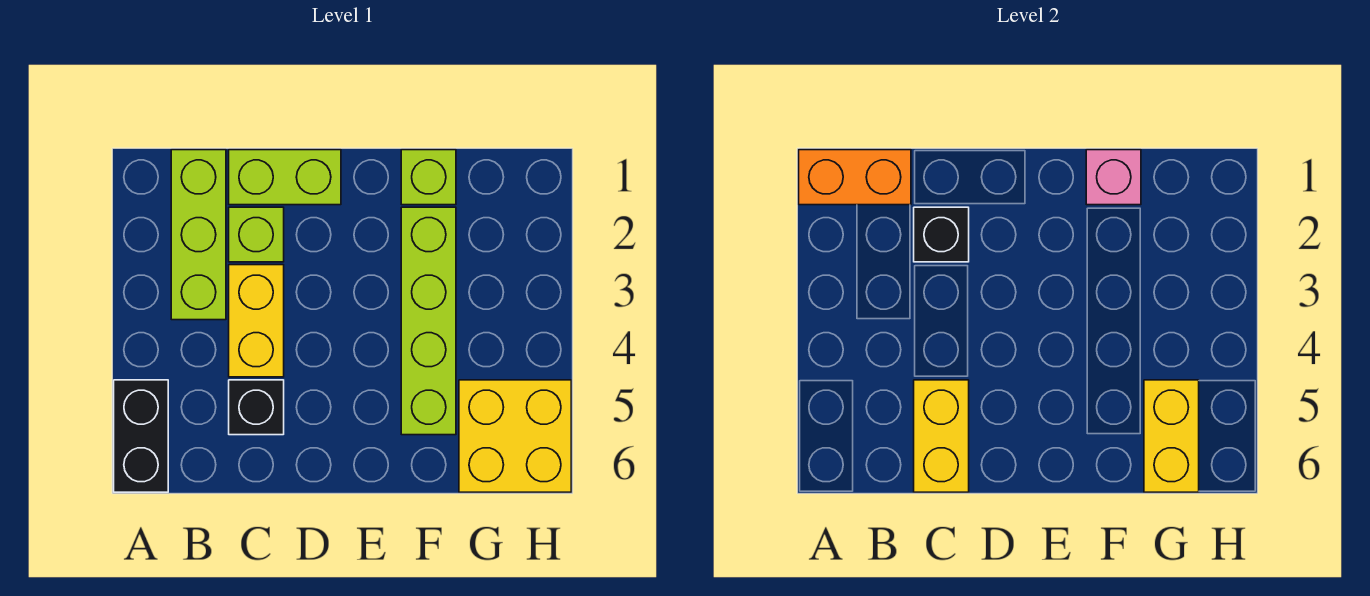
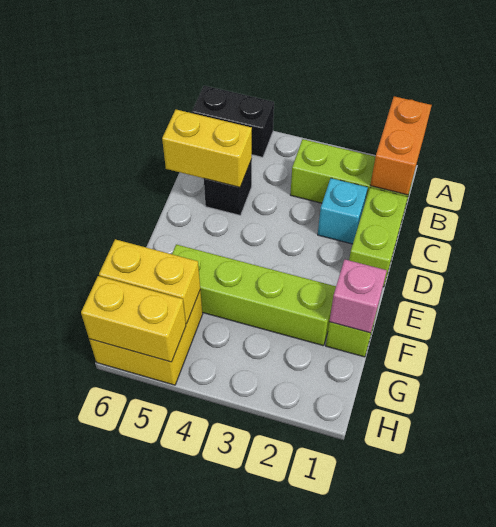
lime 1x1 brick [229,207,284,262] -> cyan 1x1 brick [318,178,368,244]
black 1x1 brick [914,207,969,262] -> none
yellow 1x2 brick [229,265,284,377] -> yellow 1x2 brick moved to [81,276,186,362]

